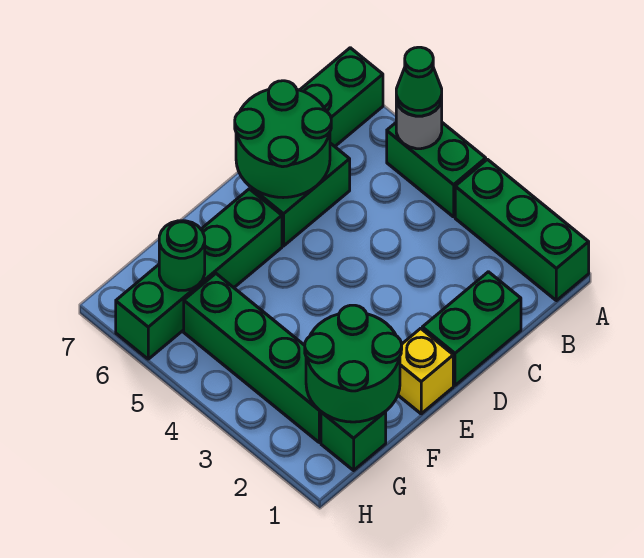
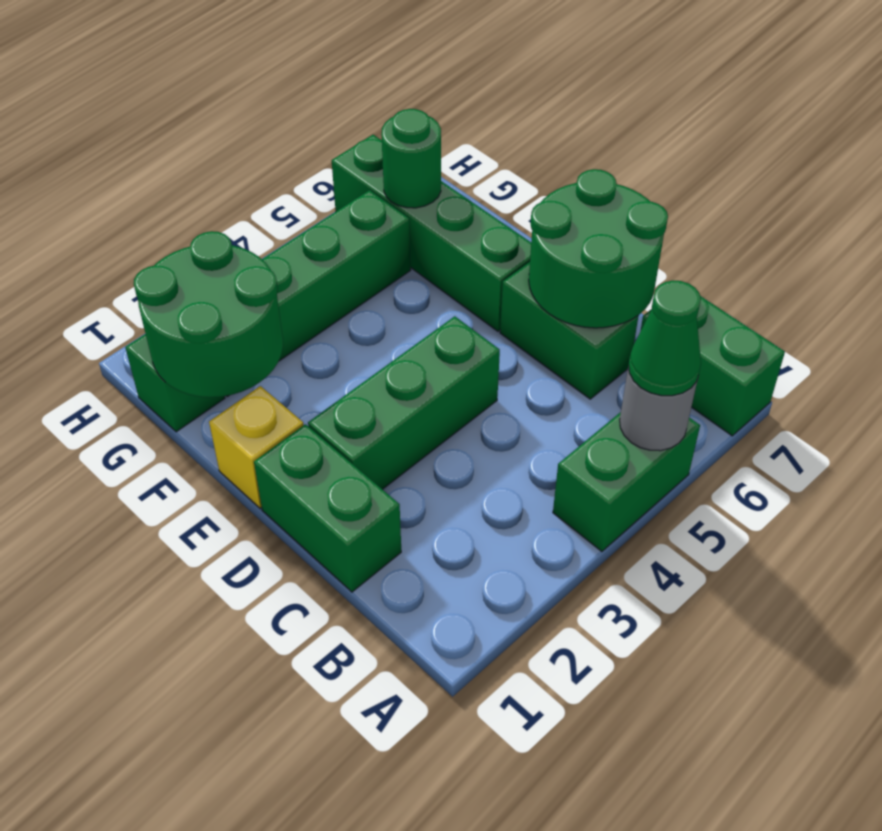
green 1x3 brick [455,159,589,301] -> green 1x3 brick moved to [308,316,500,489]

